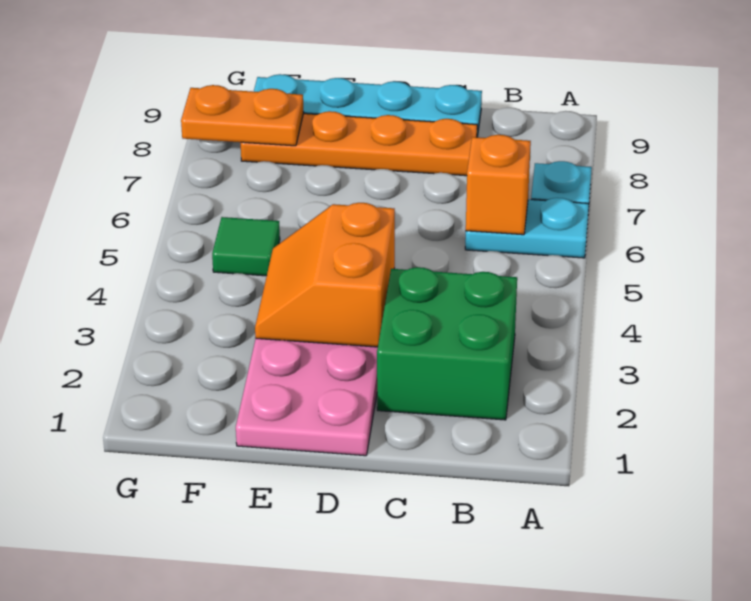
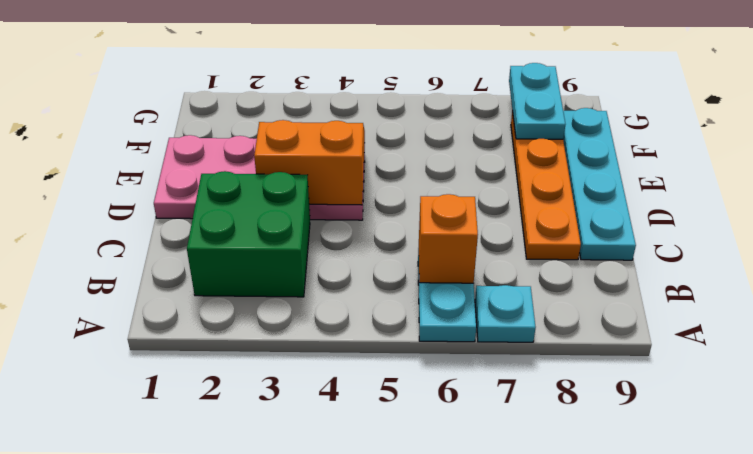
green 1x1 tile [212,217,280,276] -> none
orange 1x2 plate [181,85,304,146] -> cyan 1x2 plate [509,63,565,139]

